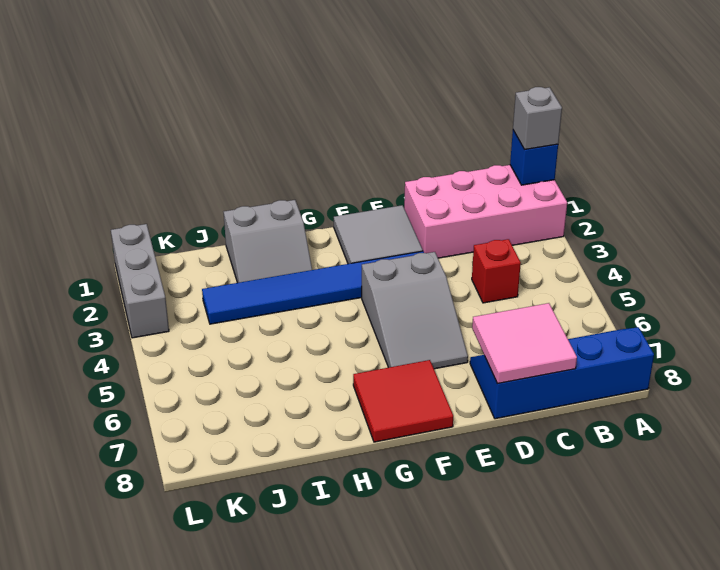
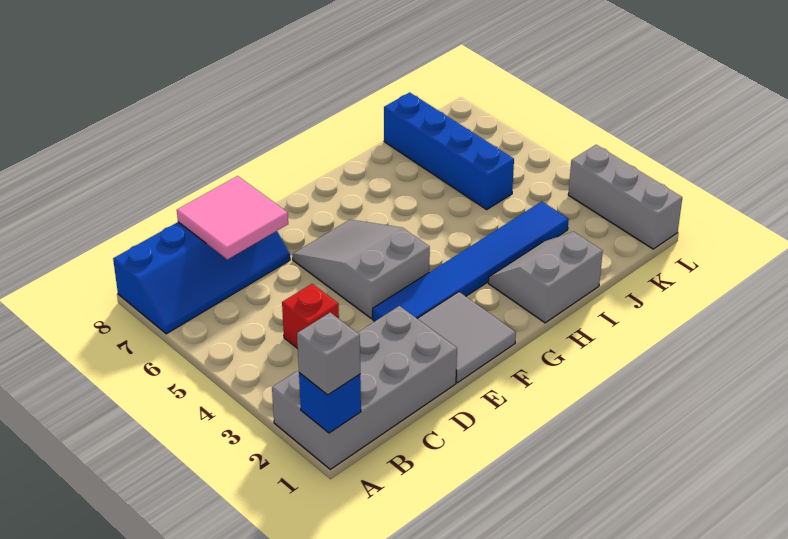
pink 2x4 brick [404,165,567,258] -> grey 2x4 brick [272,306,457,469]
red 2x2 tile [353,360,453,442] -> none
none -> blue 1x4 brick [384,92,514,209]

